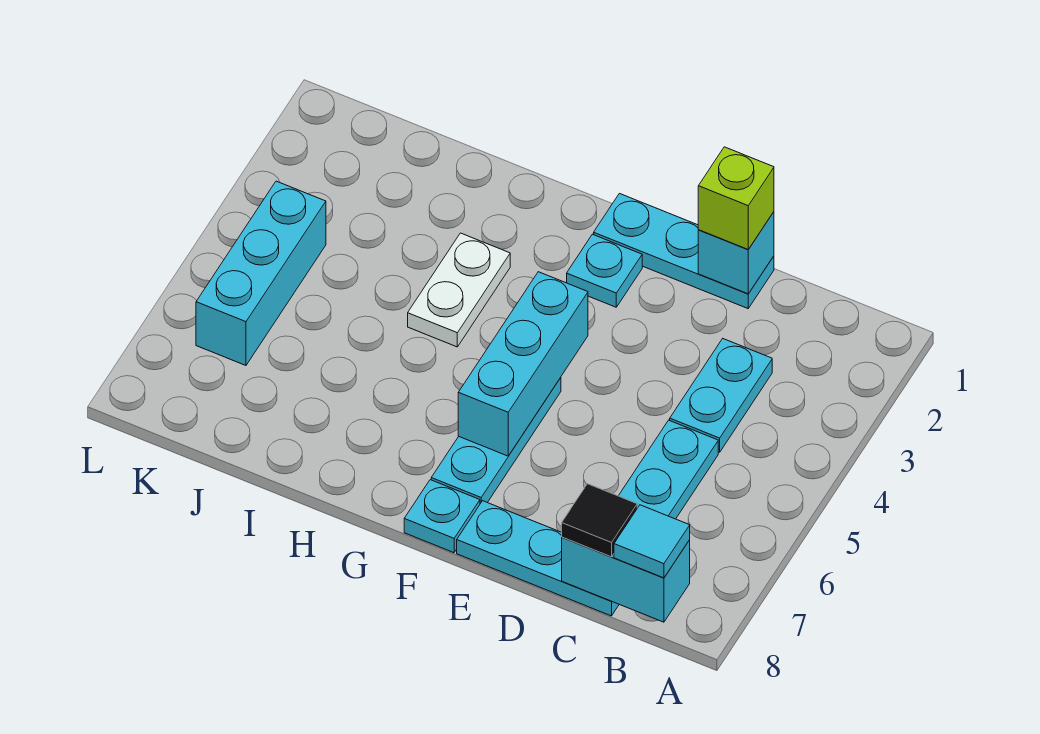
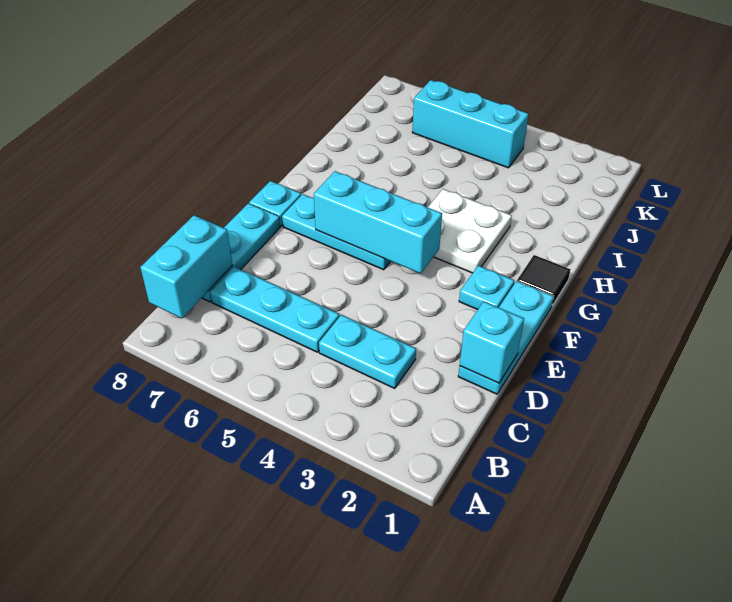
cyan 1x1 tile [614,505,690,578] -> none
black 1x1 tile [562,484,637,557] -> black 1x1 tile moved to [517,255,571,305]
lime 1x1 brick [698,147,774,249] -> none
white 1x2 plate [408,233,510,347] -> white 2x2 plate [428,189,512,273]

